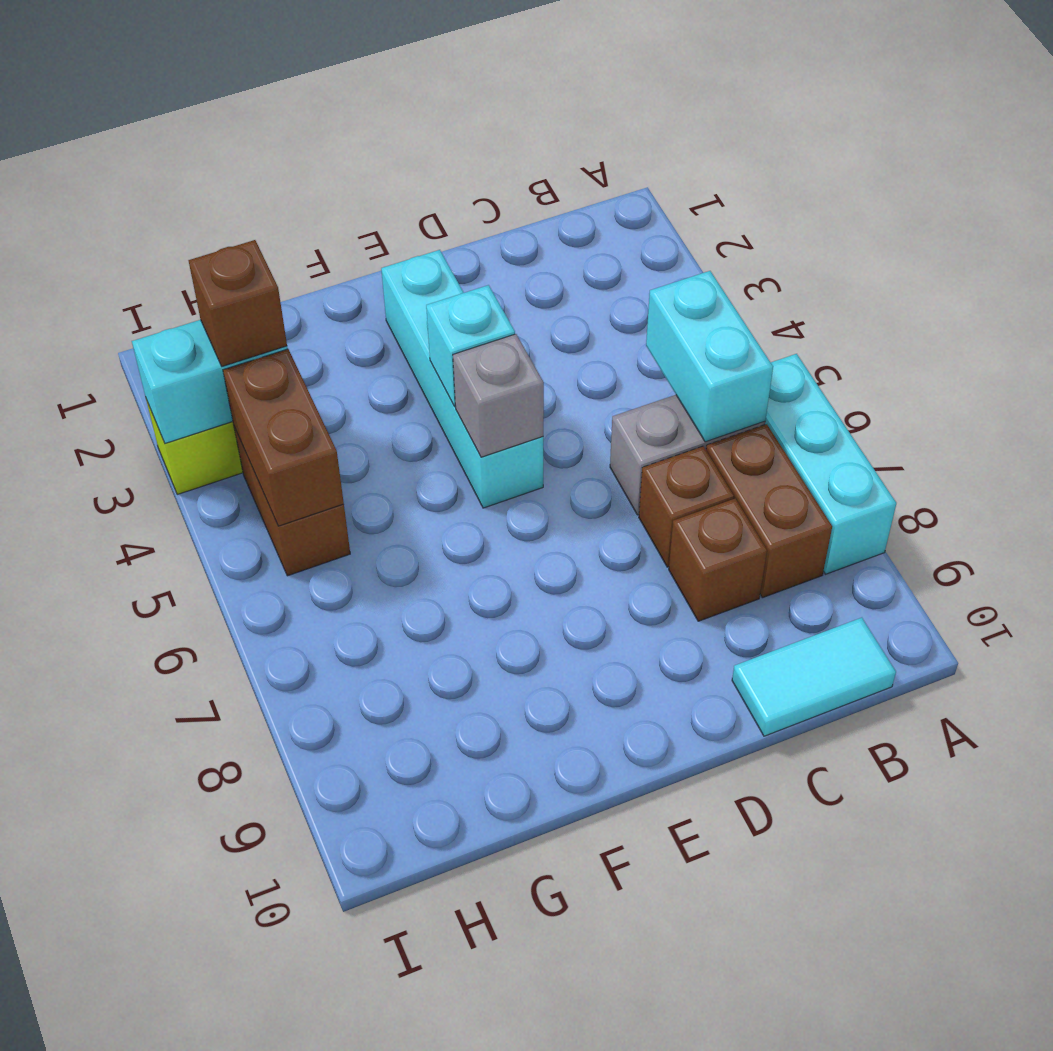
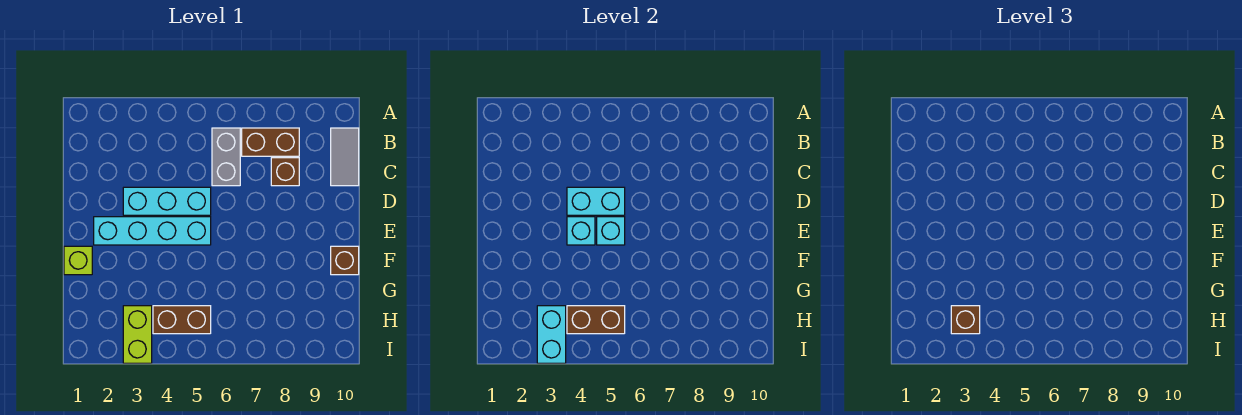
cyan 1x3 brick [765,354,896,574] -> cyan 1x3 brick moved to [123,187,211,215]
cyan 1x2 brick [646,271,773,442] -> cyan 1x2 brick moved to [567,187,625,215]
cyan 1x2 tile [732,618,896,736] -> grey 1x2 tile [331,128,359,186]
brown 1x1 brick [639,446,734,567] -> brown 1x1 brick moved to [331,246,359,275]
grey 1x1 brick [453,334,544,457] -> cyan 1x1 brick [597,217,625,245]
none -> lime 1x1 brick [64,246,92,275]

